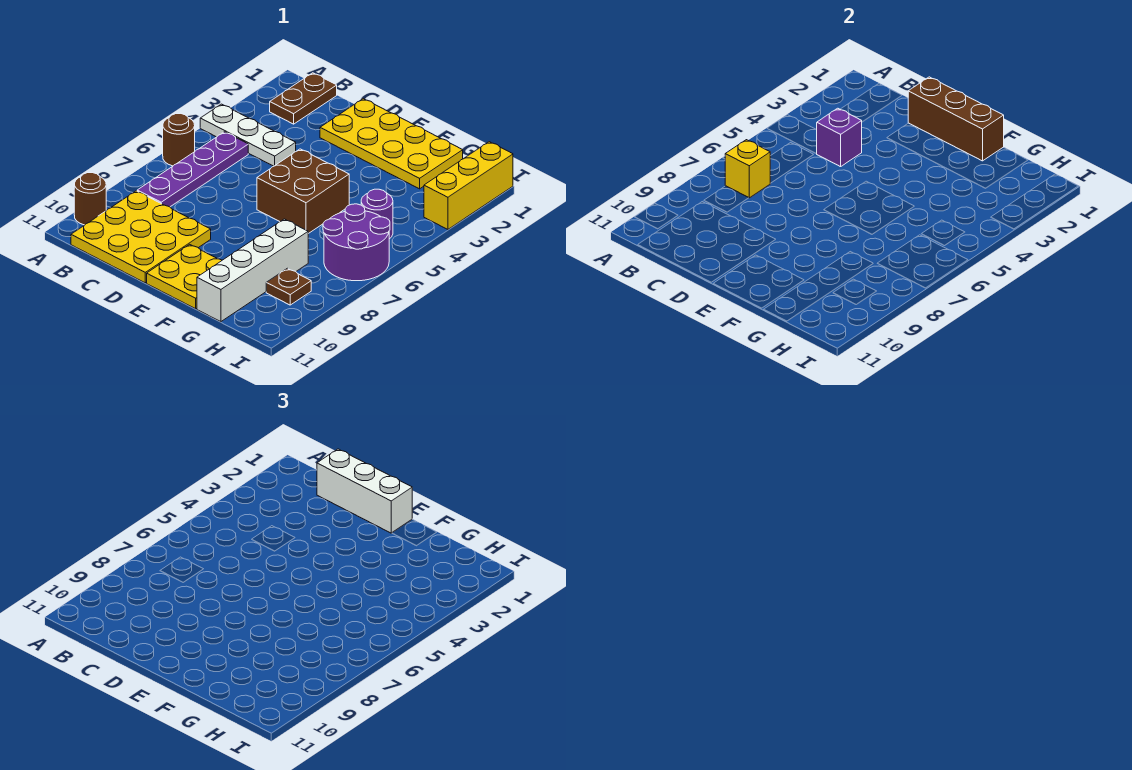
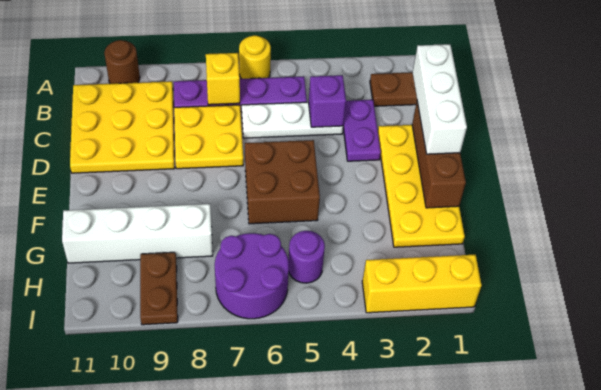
white 1x3 plate [200,104,296,166] -> white 1x3 plate turned to [242,102,343,138]
brown 1x1 round brick [163,113,195,166] -> yellow 1x1 round brick [239,35,271,79]
none -> purple 1x2 plate [343,100,381,161]
yellow 2x2 plate [147,244,222,309] -> yellow 2x2 plate moved to [174,105,243,169]
brown 1x1 plate [266,268,311,305] -> brown 1x2 plate [140,252,178,325]

